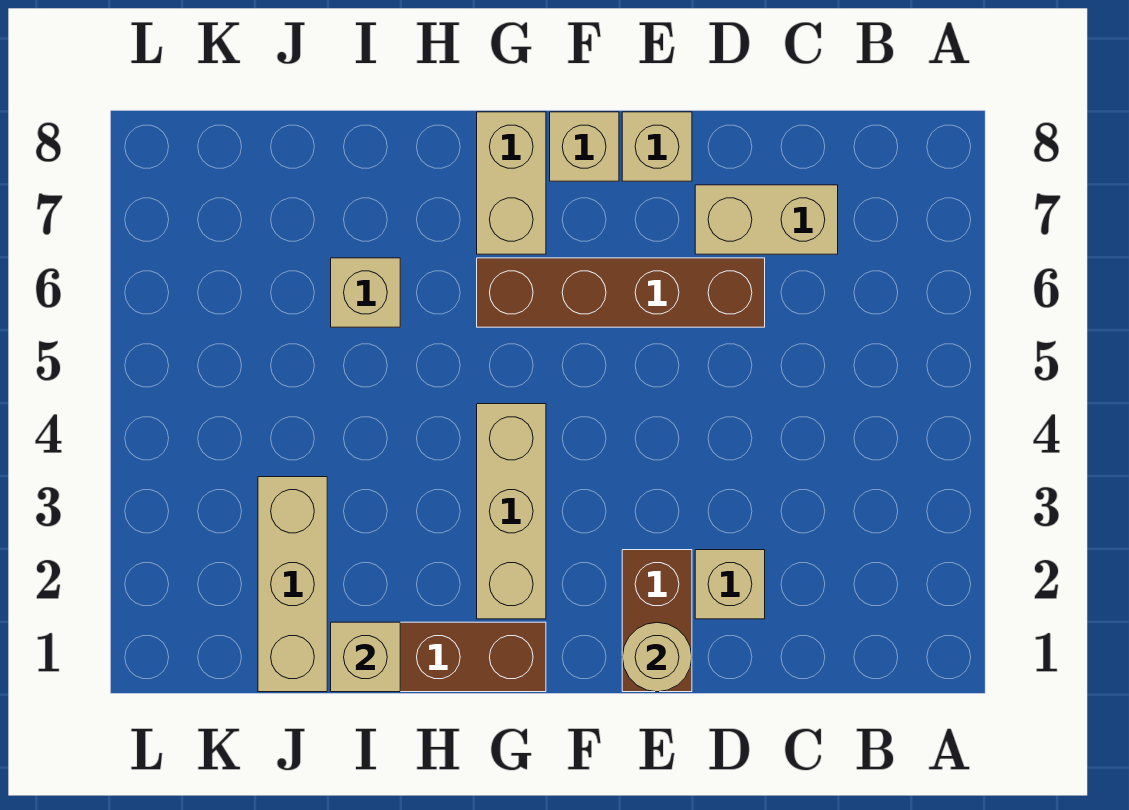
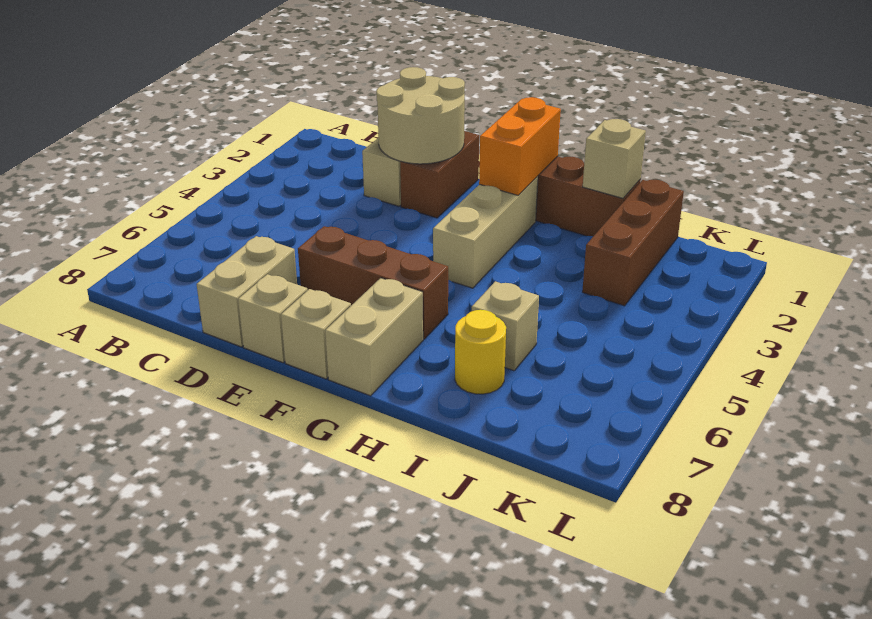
tan 1x2 brick [695,185,838,254] -> tan 1x2 brick turned to [197,236,297,347]
brown 1x4 brick [477,258,765,327] -> brown 1x3 brick [298,226,448,339]
tan 1x1 round brick [622,622,692,692] -> tan 2x2 round brick [376,67,465,164]
none -> orange 1x2 brick [479,97,561,195]
none -> yellow 1x1 round brick [455,310,506,394]
tan 1x3 brick [258,477,327,692] -> brown 1x3 brick [582,180,684,306]

